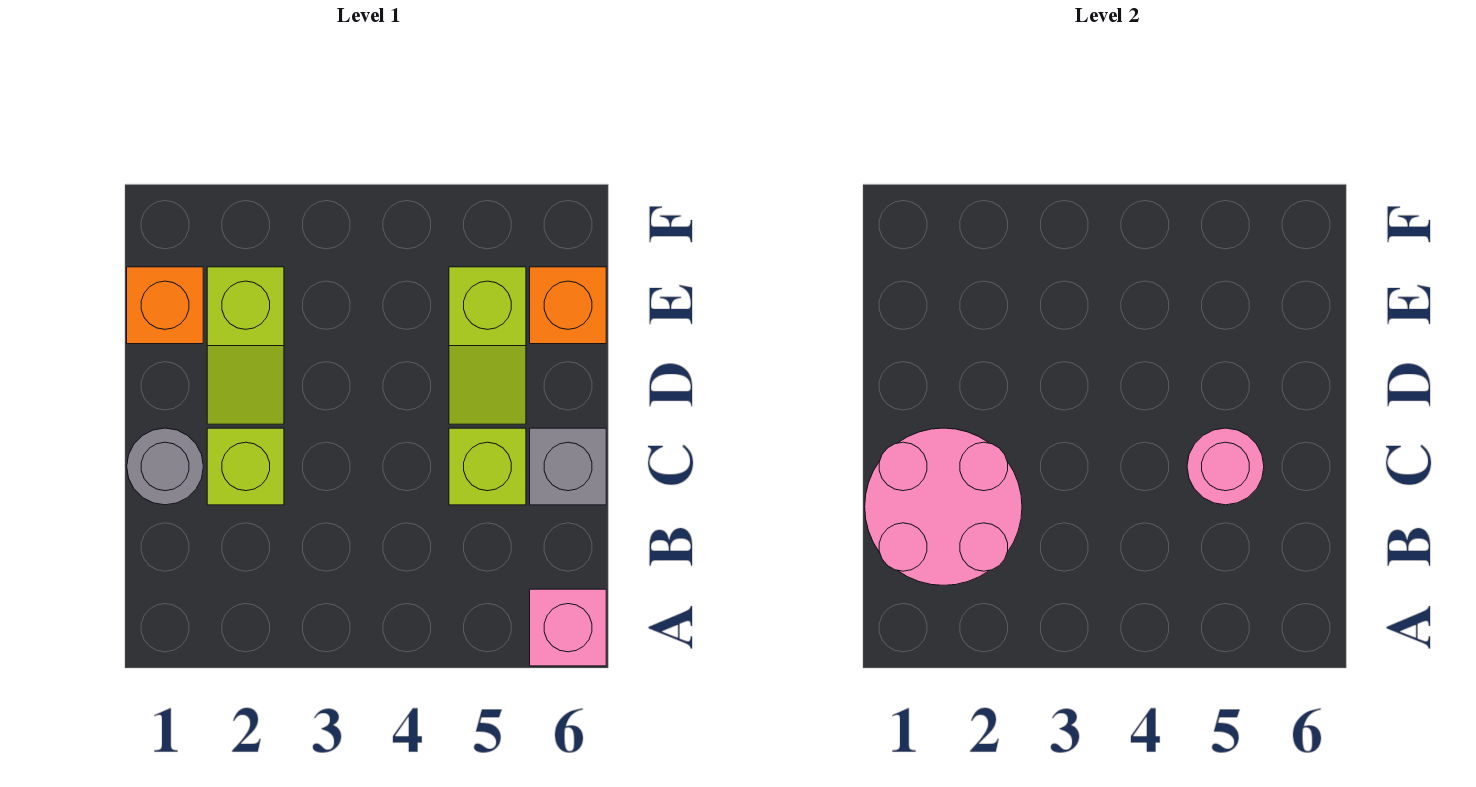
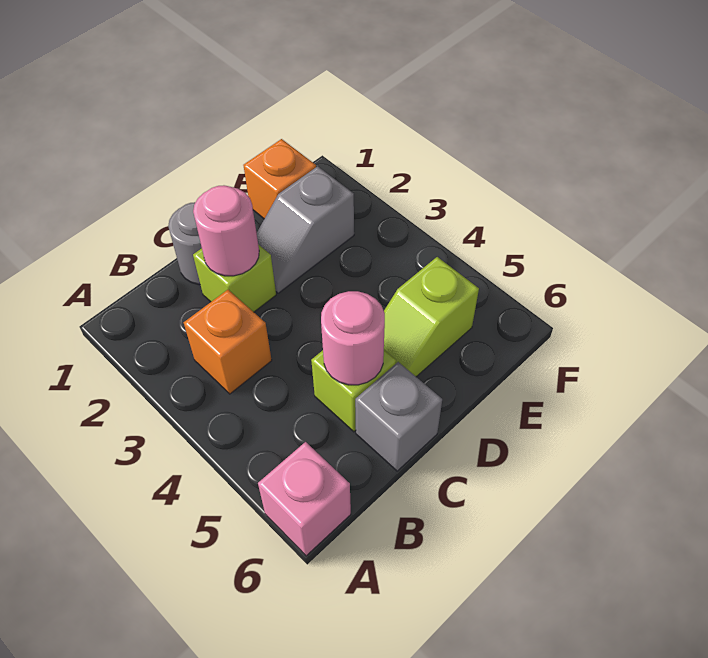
pink 2x2 round brick [865,428,1022,585] -> pink 1x1 round brick [193,185,259,276]
lime 1x2 slope [207,267,284,424] -> grey 1x2 slope [257,166,354,293]
orange 1x1 brick [530,267,606,344] -> orange 1x1 brick moved to [184,290,272,394]

